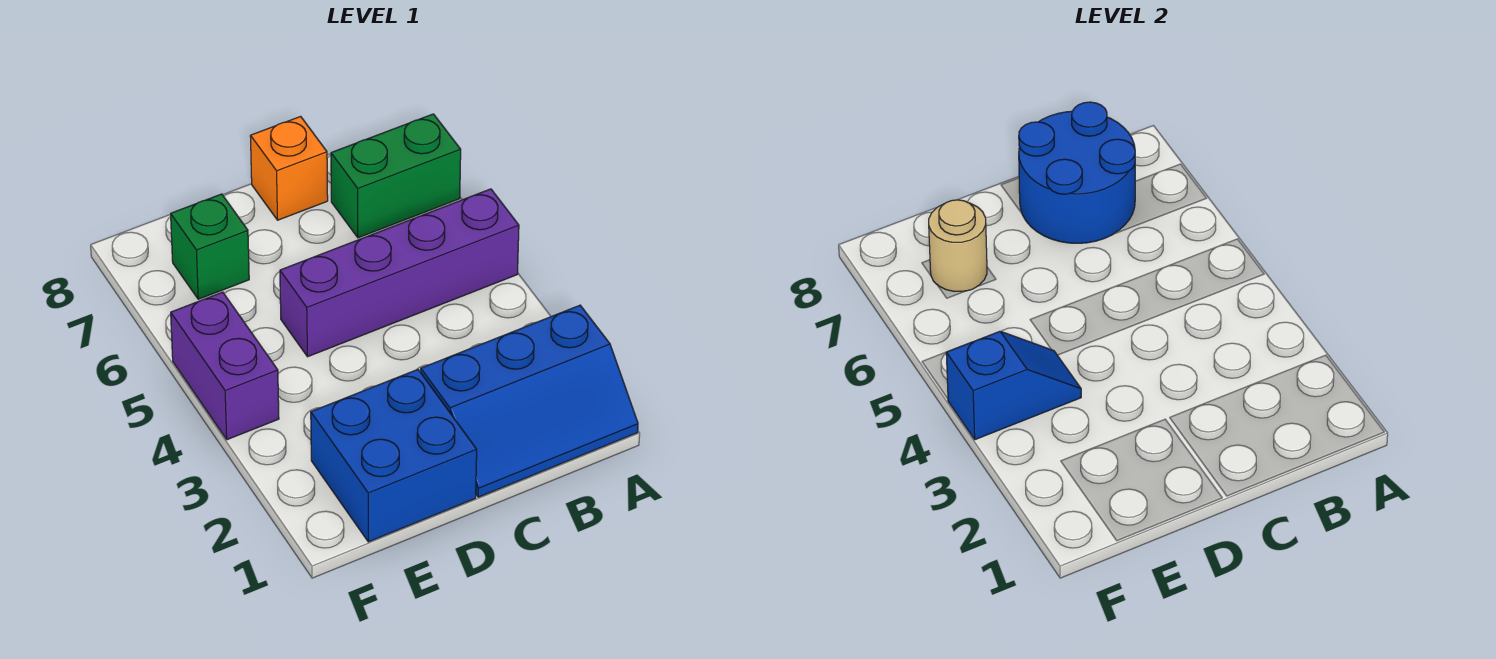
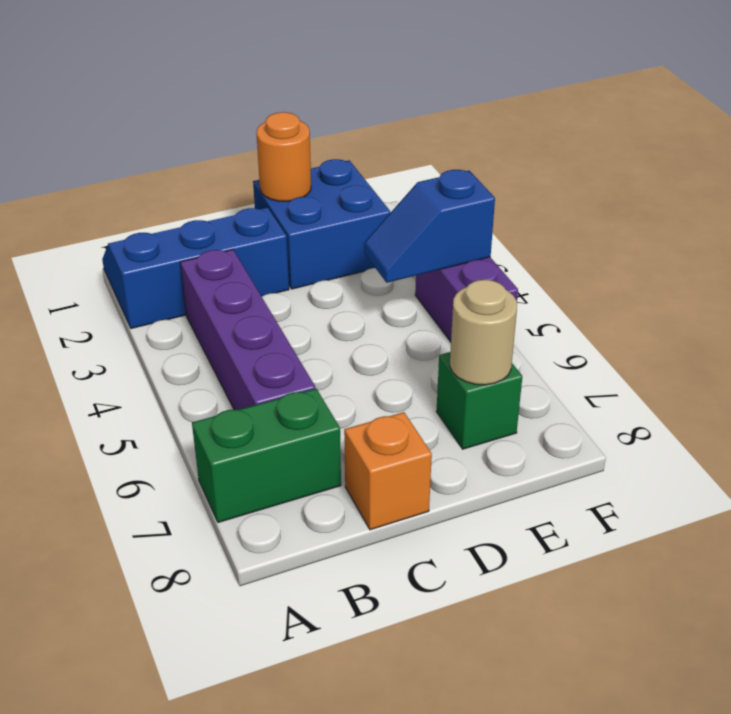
purple 1x4 brick [280,189,519,357] -> purple 1x4 brick turned to [180,250,315,410]
blue 2x2 round brick [1019,102,1135,243] -> none
none -> orange 1x1 round brick [256,112,311,201]

